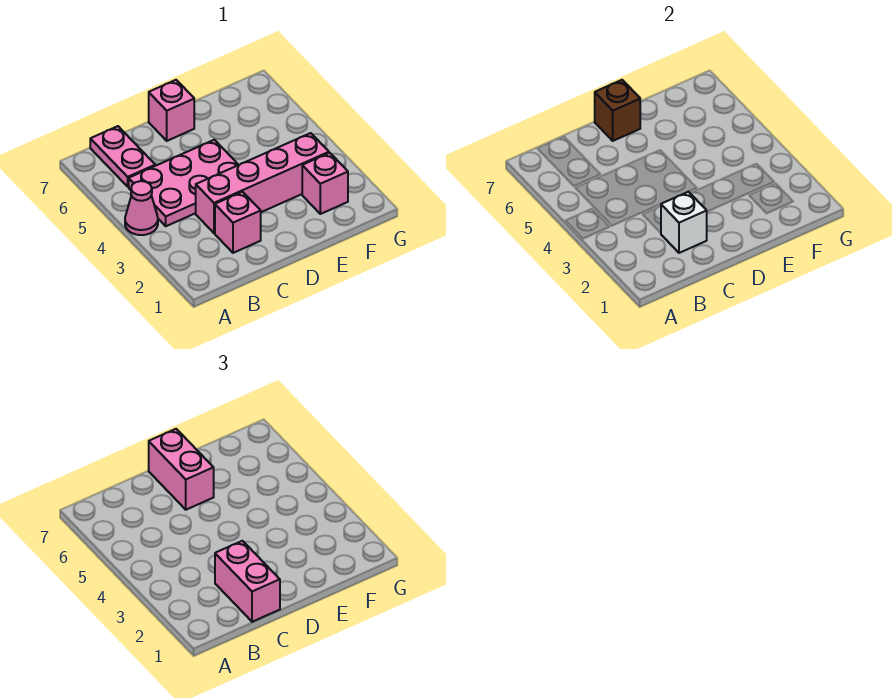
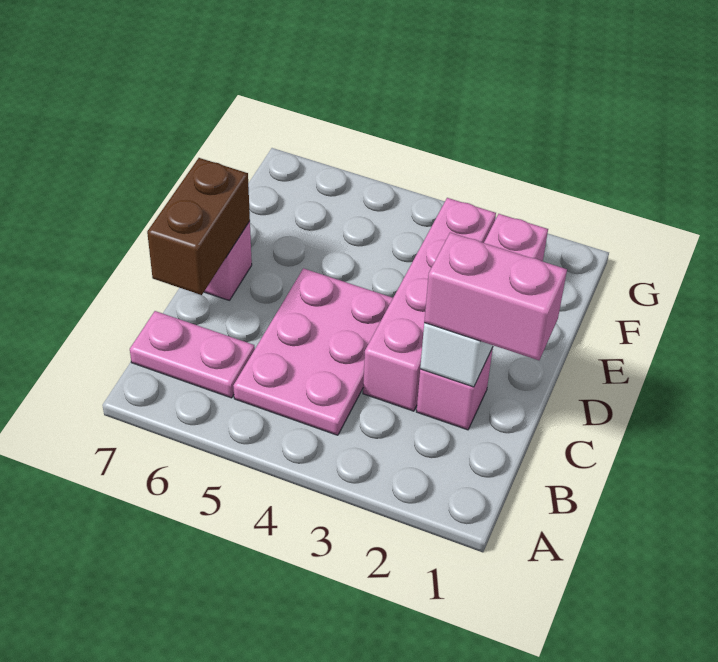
pink 1x1 cone [125,181,158,235] -> none
pink 1x2 brick [149,429,214,510] -> none
brown 1x1 brick [595,80,640,141] -> brown 1x2 brick [147,158,250,295]

